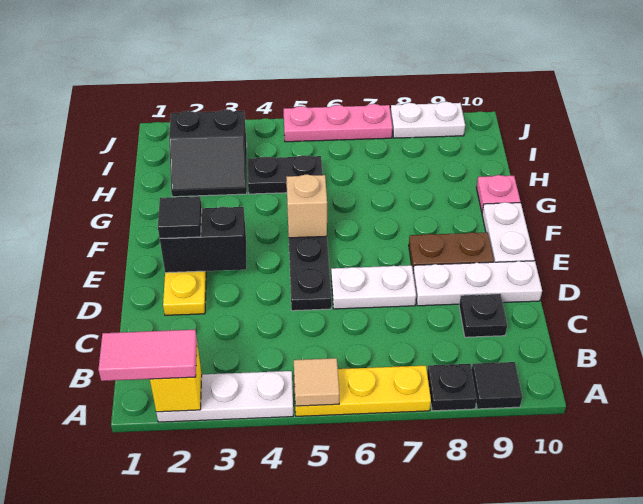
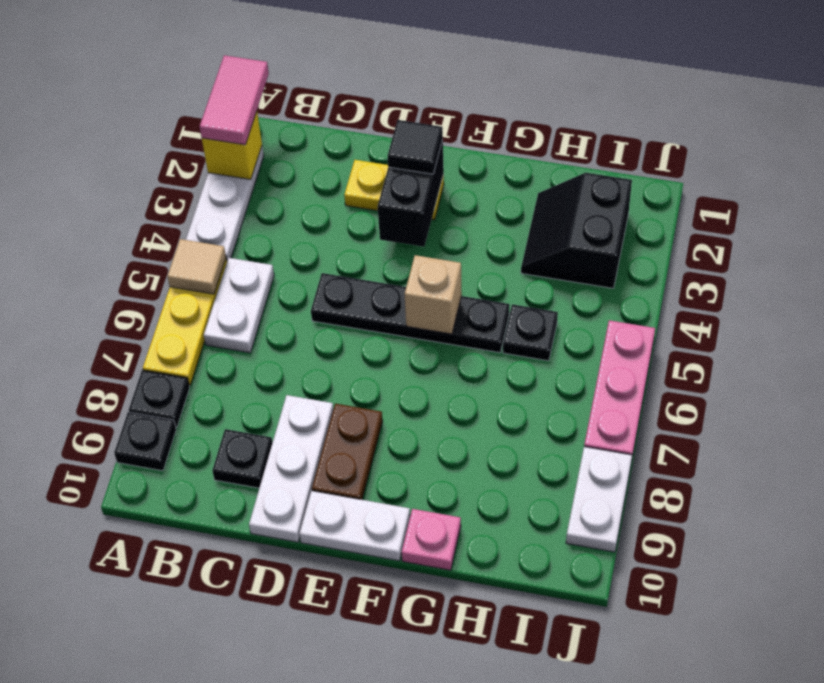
black 1x1 tile [472,362,522,409] -> black 1x1 plate [114,412,176,471]
white 1x2 plate [331,265,416,309] -> white 1x2 plate moved to [204,258,274,353]
black 1x2 plate [248,155,323,194] -> black 1x1 plate [503,304,558,361]

